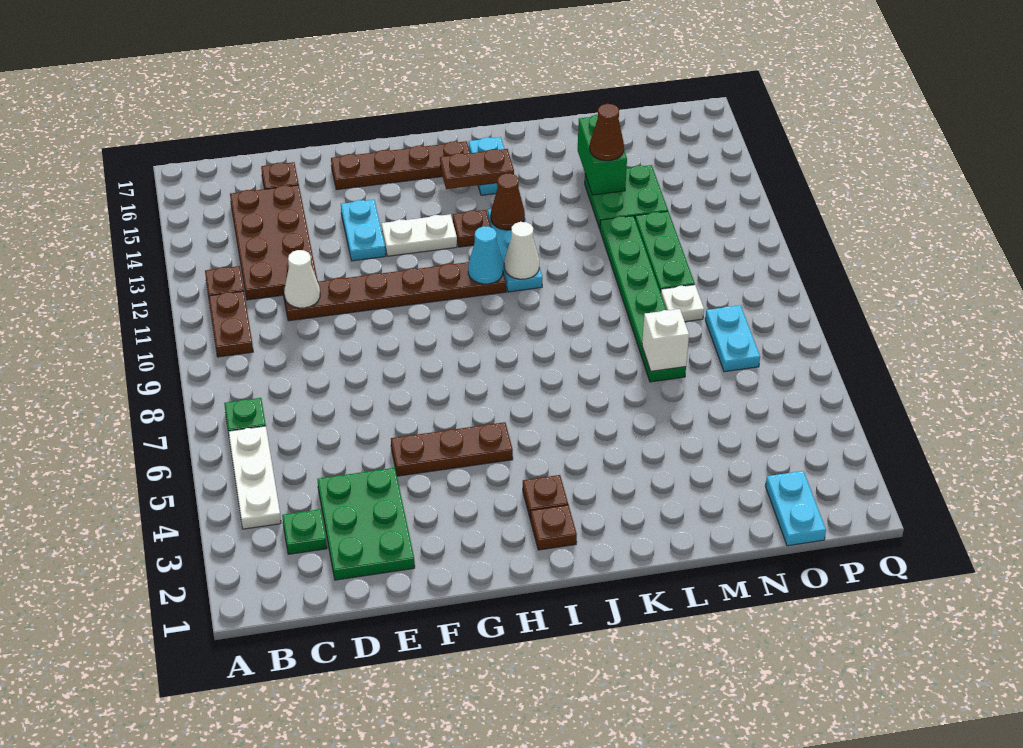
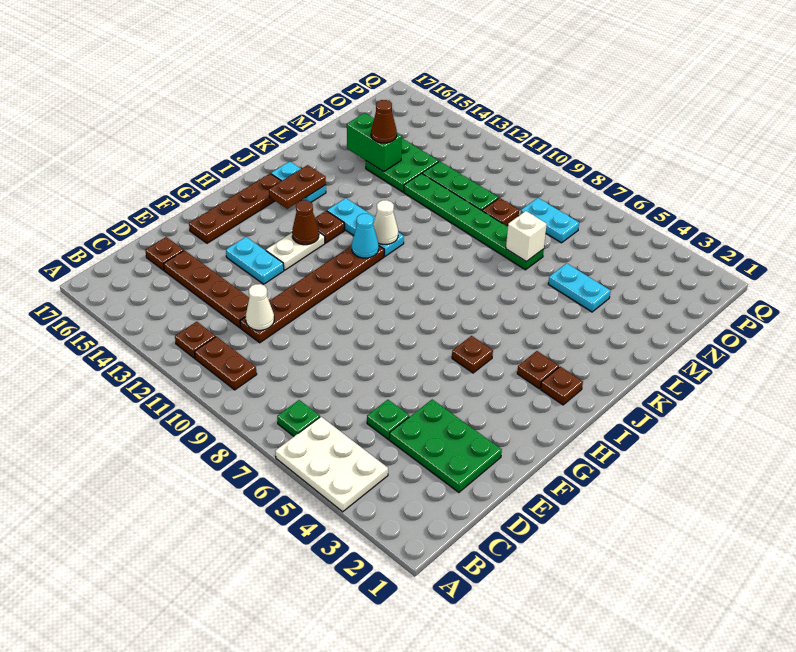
white 1x3 plate [228,426,281,529] -> white 2x3 plate [275,417,388,512]
green 1x1 plate [282,509,327,554] -> green 1x1 plate moved to [367,400,409,439]
brown 2x4 plate [230,185,318,300] -> brown 1x4 plate [164,250,249,328]
brown 1x3 plate [391,422,513,476] -> brown 1x1 plate [452,336,493,373]
brown 1x1 cone [491,173,525,230] -> brown 1x1 cone moved to [292,200,319,245]
white 1x1 plate [661,285,704,322] -> brown 1x1 plate [482,198,519,226]
cyan 1x2 plate [765,471,826,546] -> cyan 1x2 plate moved to [548,263,610,312]

